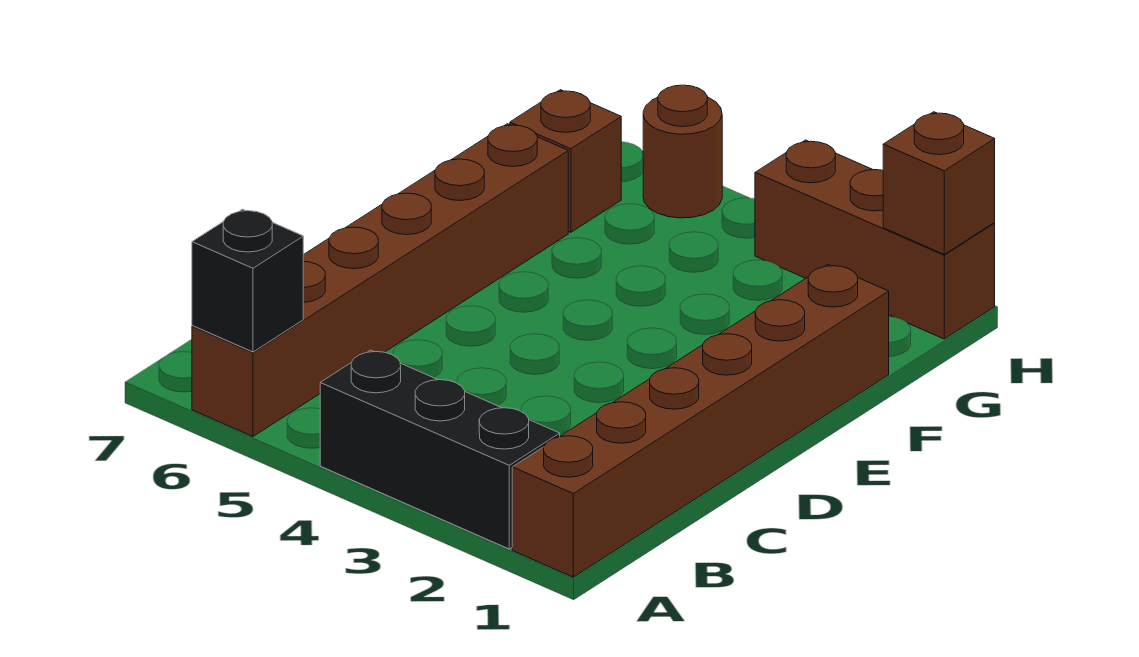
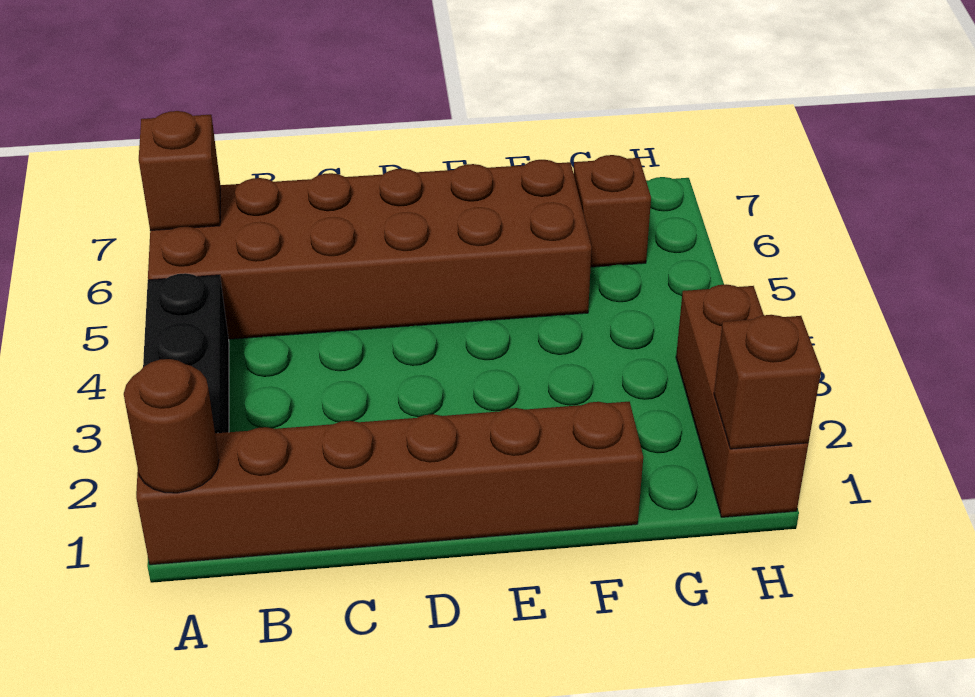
brown 1x6 brick [192,124,568,436] -> brown 2x6 brick [148,160,591,339]
black 1x1 brick [192,209,303,352] -> brown 1x1 brick [139,111,220,230]
brown 1x1 round brick [643,85,722,218] -> brown 1x1 round brick moved to [124,359,219,493]

